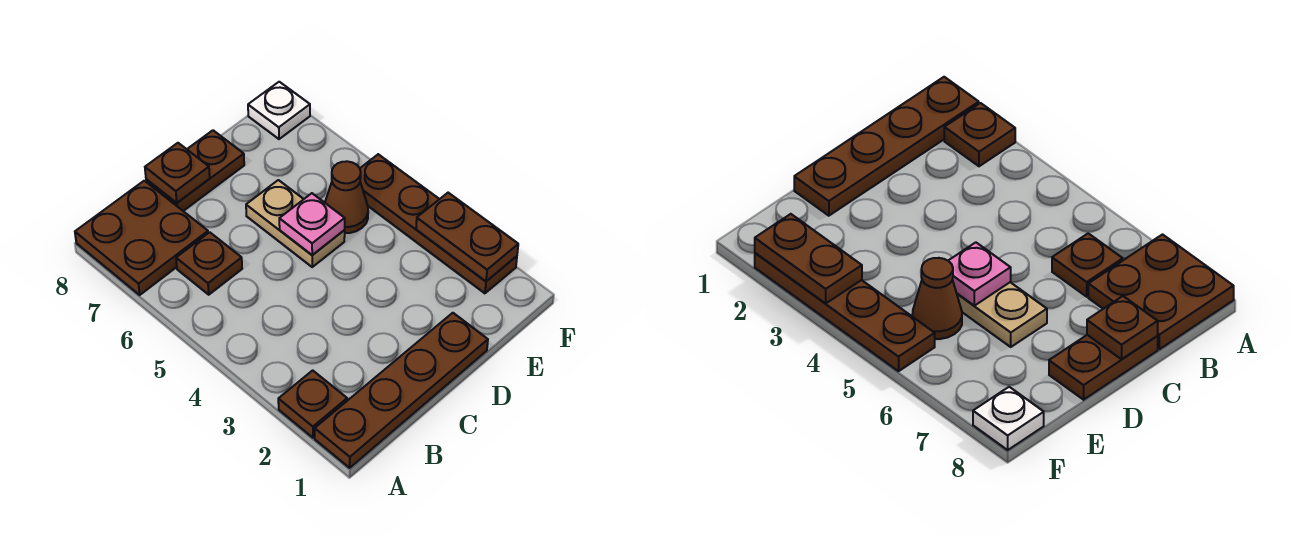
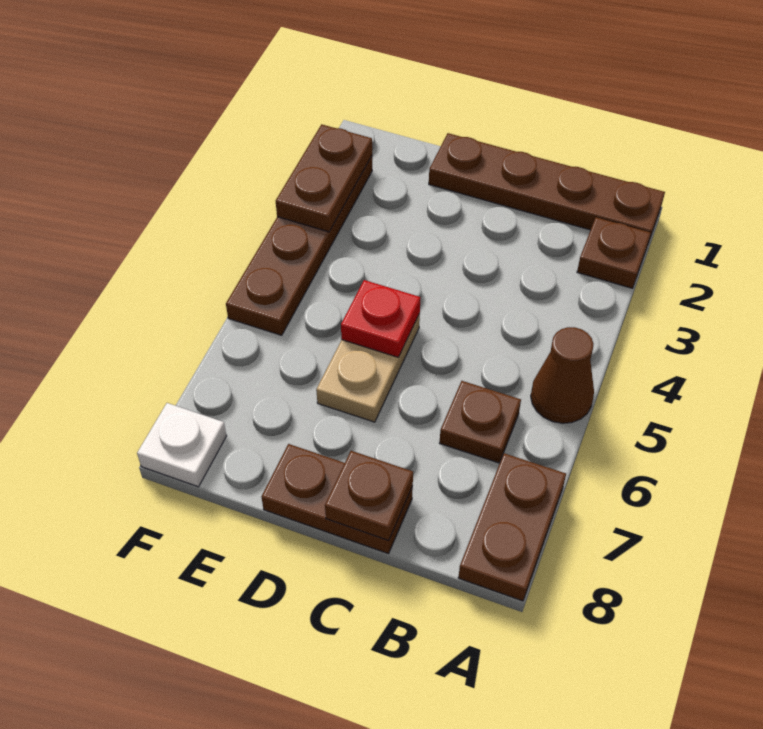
brown 2x2 plate [75,181,208,295] -> brown 1x2 plate [458,453,566,601]
pink 1x1 plate [279,193,345,255] -> red 1x1 plate [341,280,420,357]
brown 1x1 cone [325,161,368,233] -> brown 1x1 cone moved to [531,327,594,423]

